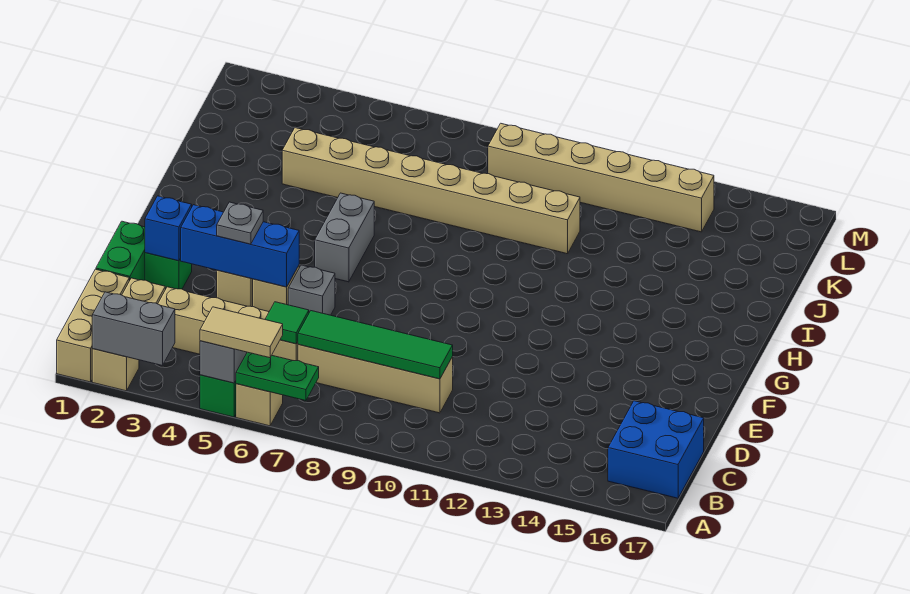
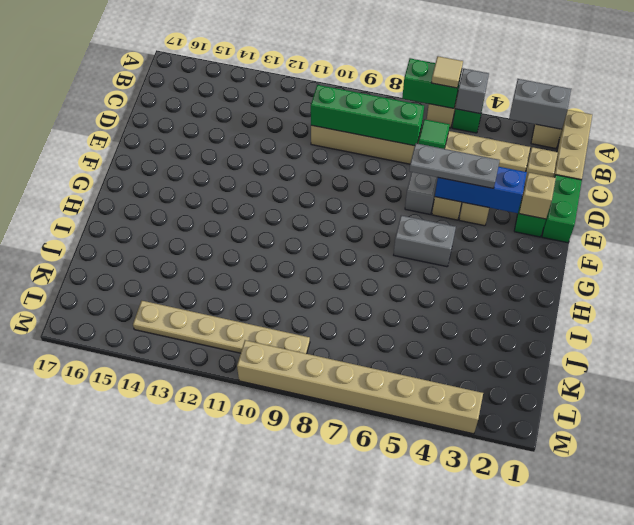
tan 1x2 tile [200,307,283,358] -> tan 1x1 tile [431,56,463,88]
green 1x2 plate [236,352,319,401] -> green 1x2 brick [402,58,461,108]
blue 2x2 brick [608,401,704,498] -> none
green 1x4 tile [298,311,453,379] -> green 1x4 brick [311,85,424,146]
blue 1x1 brick [145,196,192,261] -> tan 1x1 brick [519,173,556,219]
grey 1x1 plate [217,202,263,244] -> grey 1x3 plate [409,143,500,188]
grey 1x2 brick [315,193,374,282] -> grey 1x2 brick turned to [394,215,456,267]
tan 1x8 brick [282,128,580,254] -> tan 1x8 brick moved to [237,340,483,434]
tan 1x6 brick [488,123,714,232] -> tan 1x6 plate [133,301,310,354]

